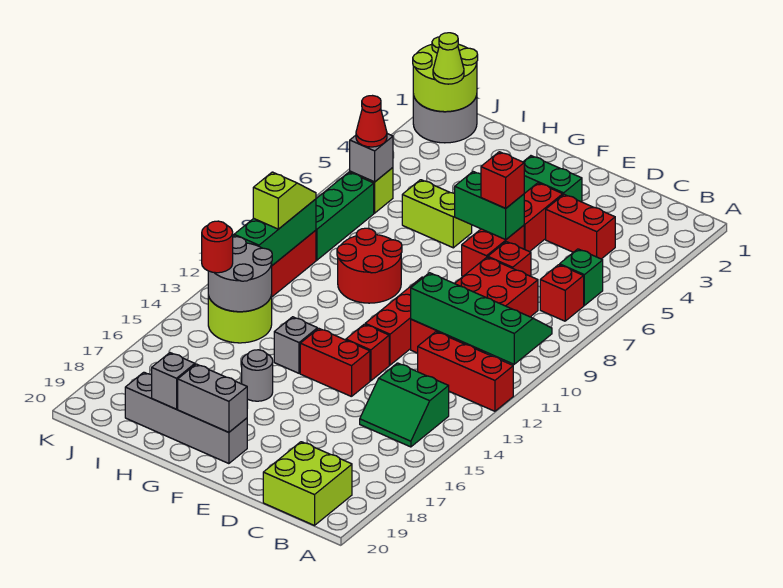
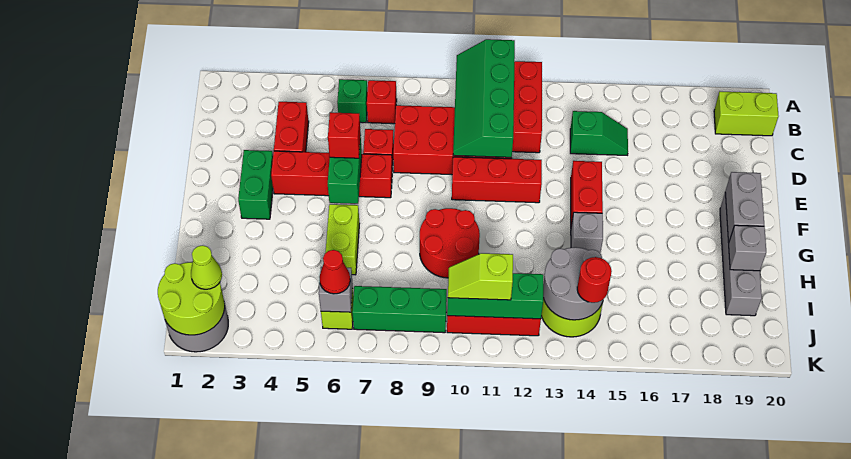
green 2x2 slope [360,363,449,447] -> green 1x2 slope [570,111,628,155]
lime 2x2 brick [263,442,352,525] -> lime 1x2 brick [714,92,778,136]
red 1x1 brick [346,324,389,381] -> none
grey 1x1 round brick [242,350,273,401] -> none

